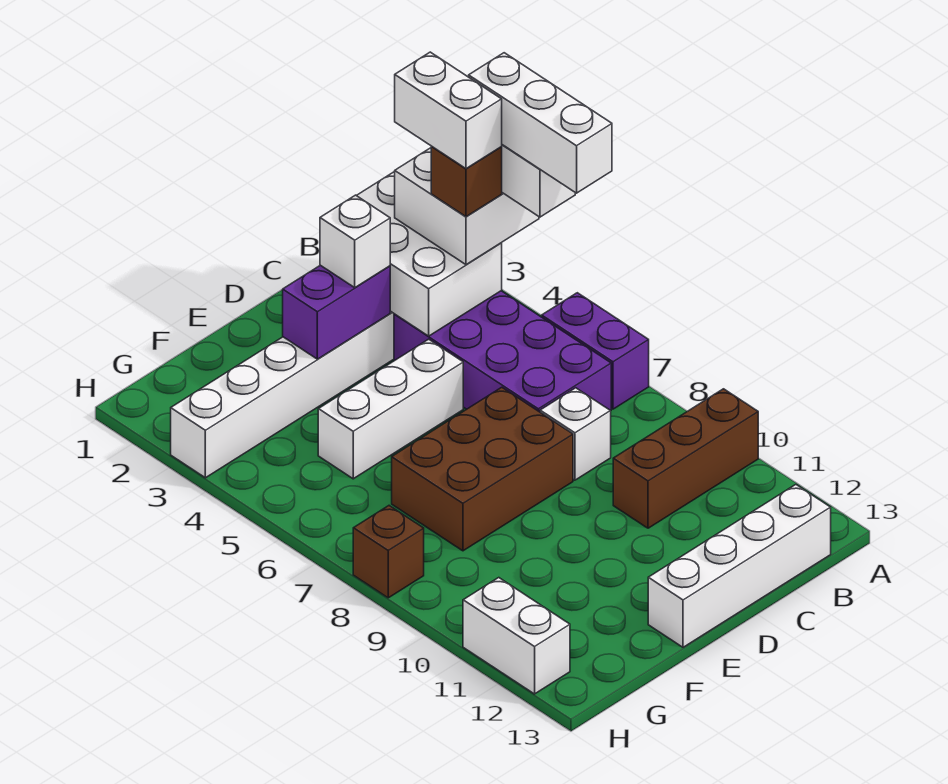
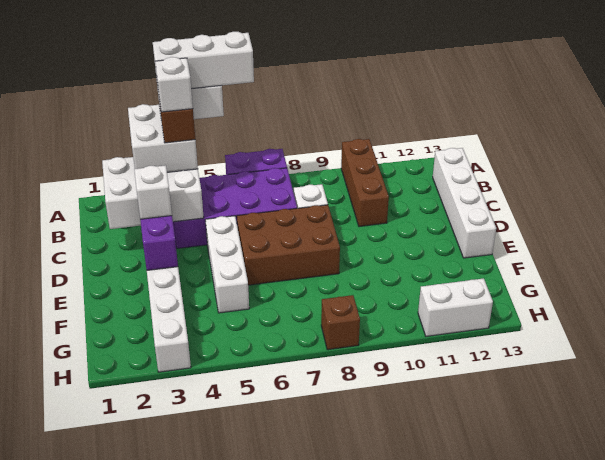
white 1x2 brick [395,52,502,169] -> white 1x1 brick [155,57,193,112]
brown 2x3 brick [392,387,573,551] -> brown 2x3 brick turned to [237,205,340,285]

